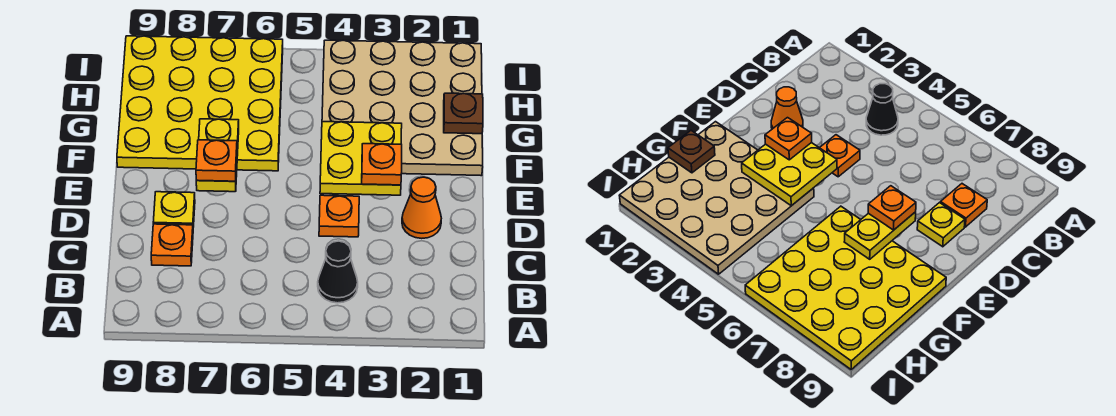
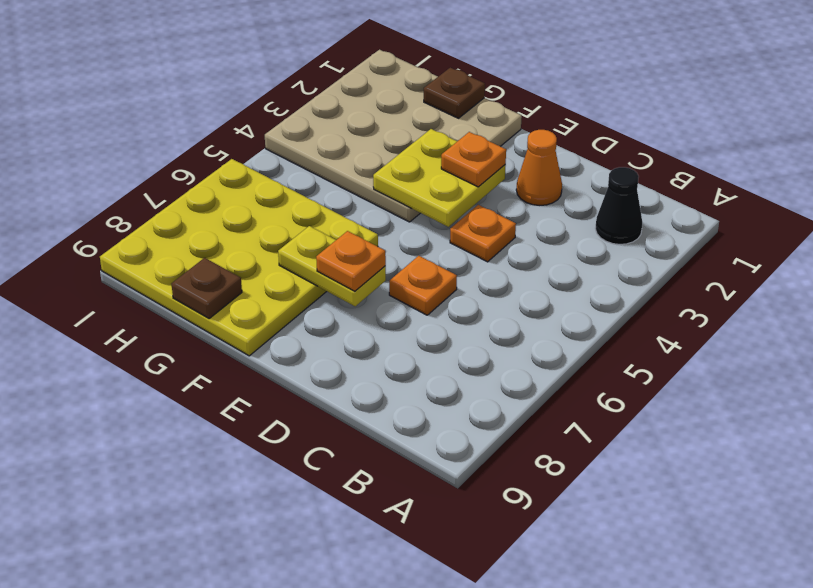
black 1x1 cone [318,241,358,303] -> black 1x1 cone moved to [595,167,642,244]
orange 1x1 plate [151,224,193,266] -> orange 1x1 plate moved to [389,256,457,315]
yellow 1x1 plate [153,192,195,227] -> none
none -> brown 1x1 plate [171,258,242,319]

